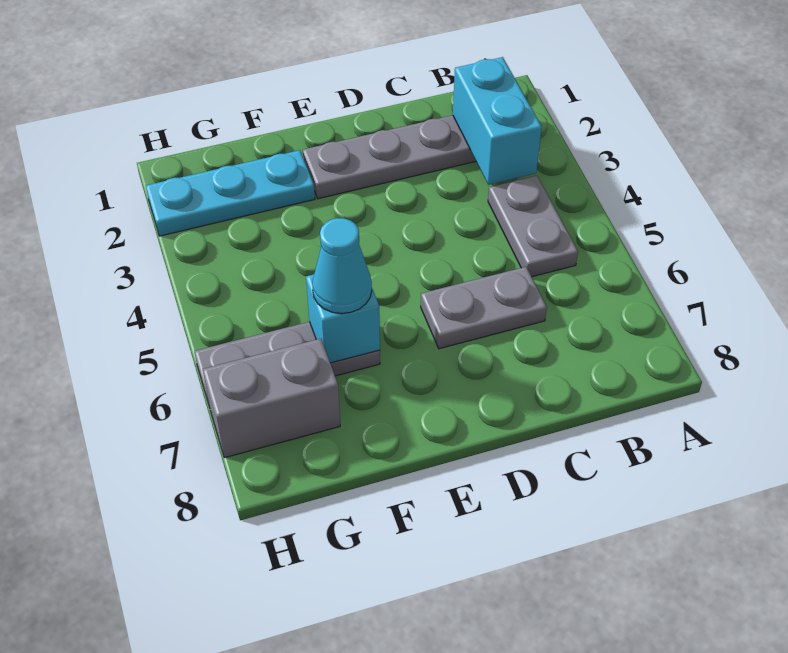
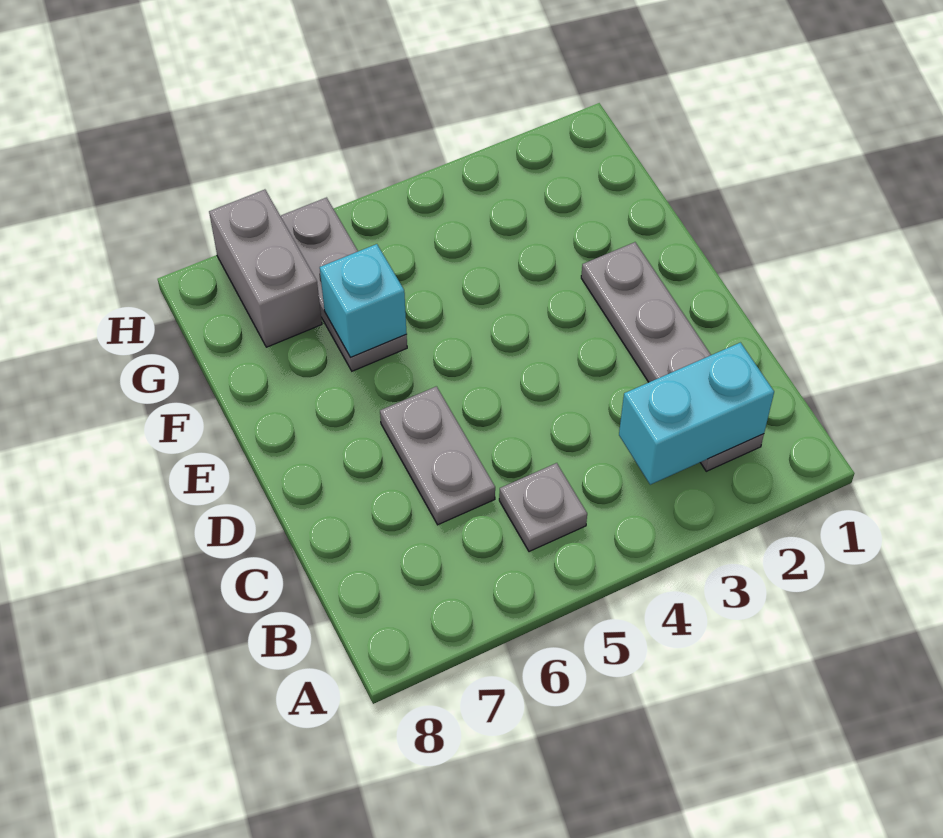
grey 1x2 plate [488,176,578,277] -> grey 1x1 plate [499,463,587,552]
cyan 1x3 plate [146,150,315,236] -> none
cyan 1x1 cone [312,218,372,314] -> none

